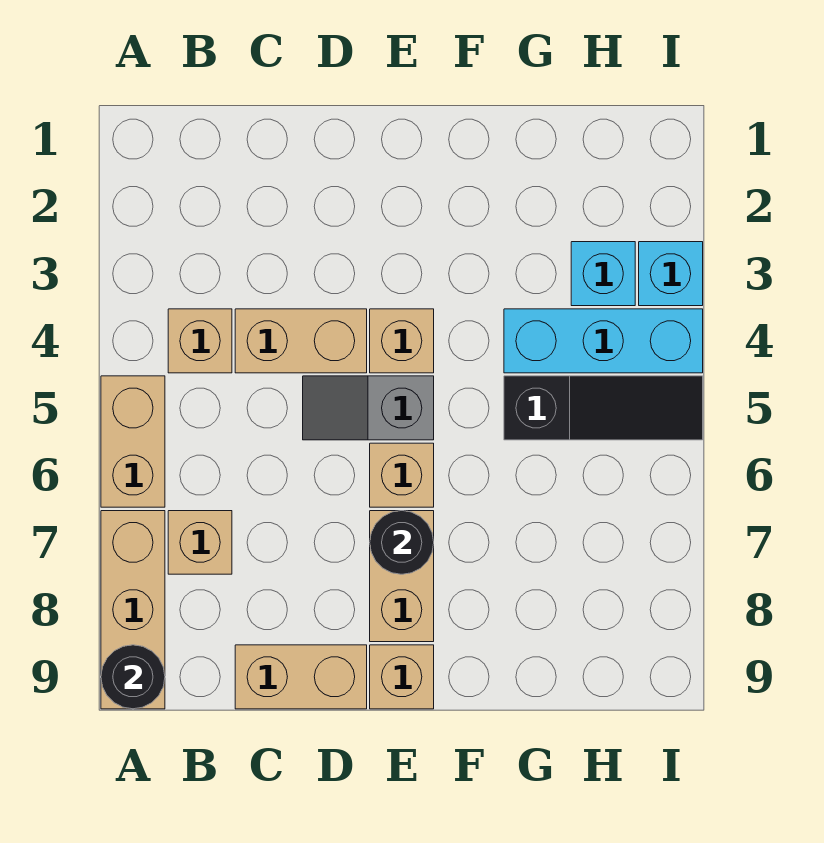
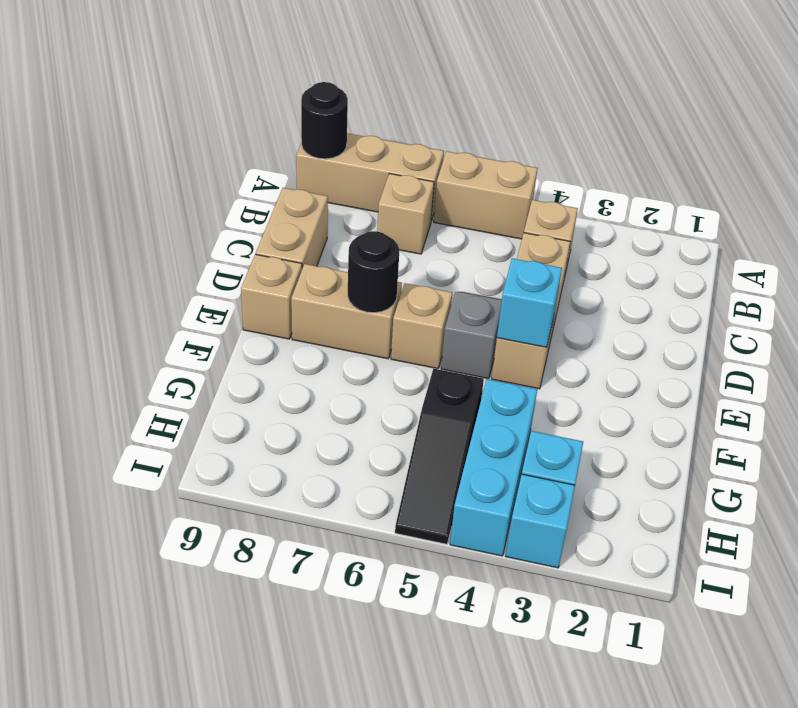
none -> cyan 1x1 brick [497,258,562,347]

